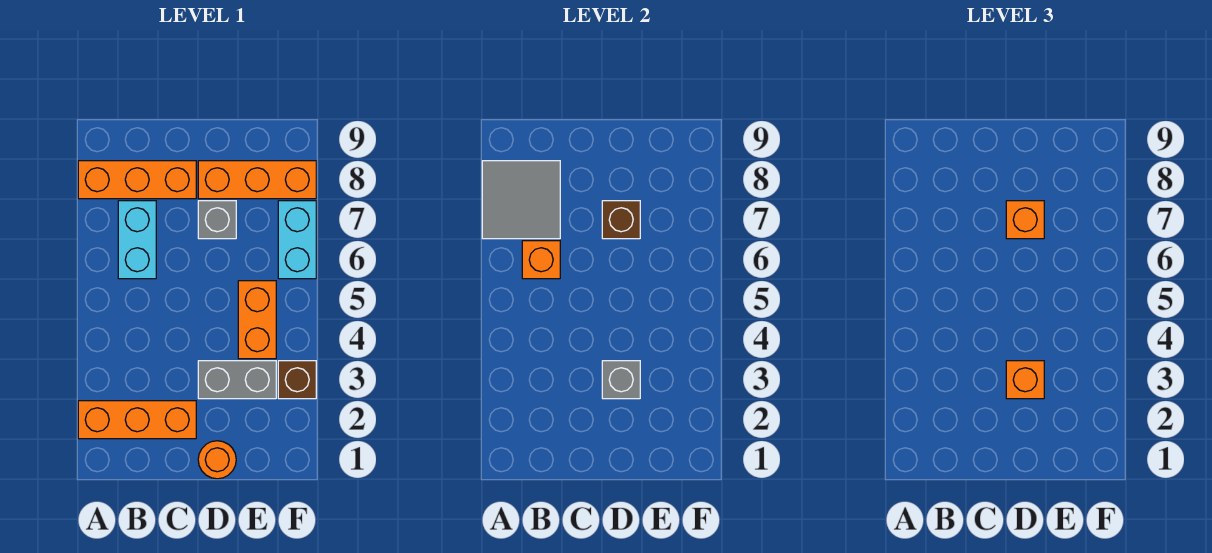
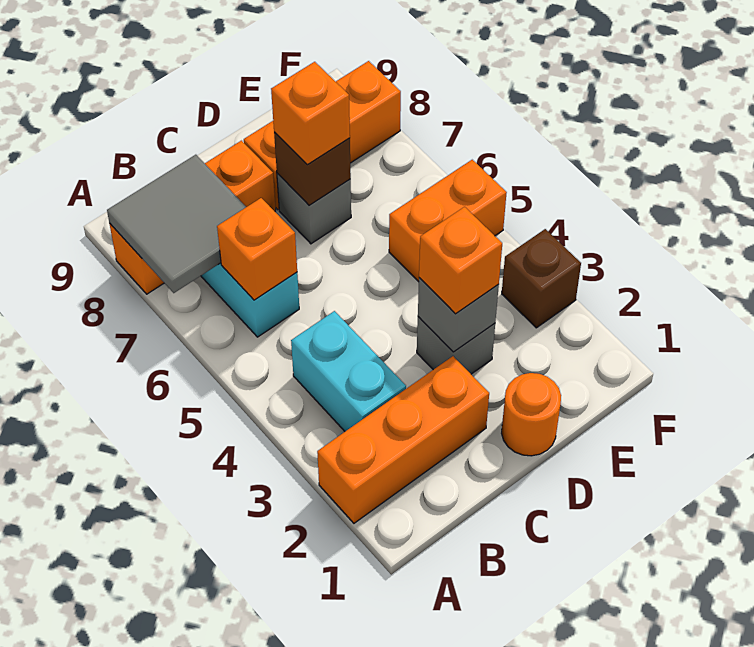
grey 1x2 brick [198,361,276,399] -> grey 1x1 brick [417,317,495,374]
orange 1x2 brick [238,281,276,359] -> orange 1x2 brick turned to [389,160,507,282]
cyan 1x2 brick [278,201,316,279] -> cyan 1x2 brick moved to [291,311,406,431]

